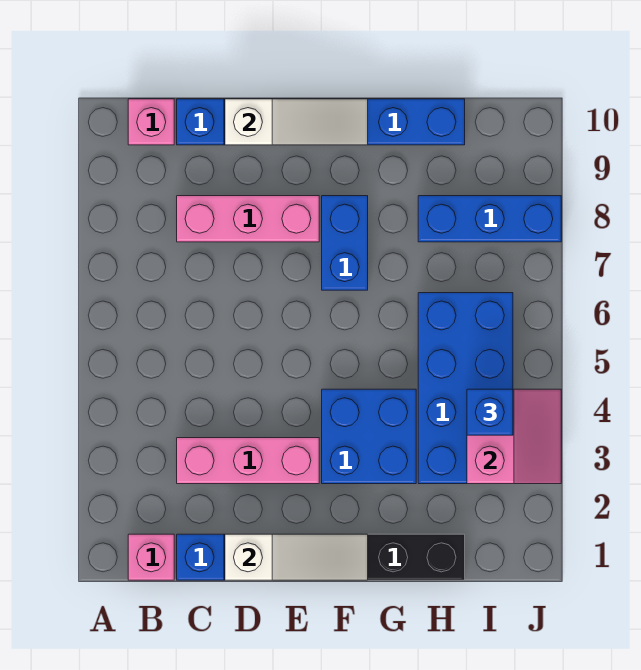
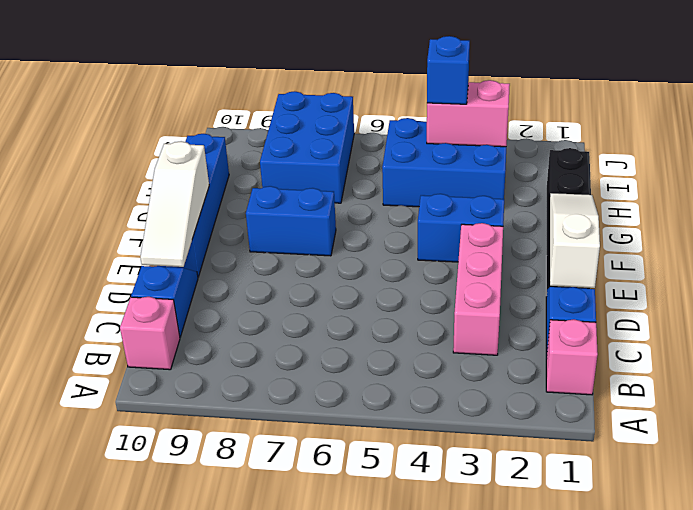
pink 1x3 brick [177,196,319,242] -> none
white 1x3 slope [225,99,368,145] -> white 1x3 slope turned to [140,141,209,267]
blue 2x2 brick [322,389,416,484] -> blue 1x2 brick [418,194,504,262]
blue 2x4 brick [418,293,513,484] -> blue 2x3 brick [382,118,506,207]
blue 1x3 brick [418,196,561,242] -> blue 2x3 brick [260,91,354,203]

